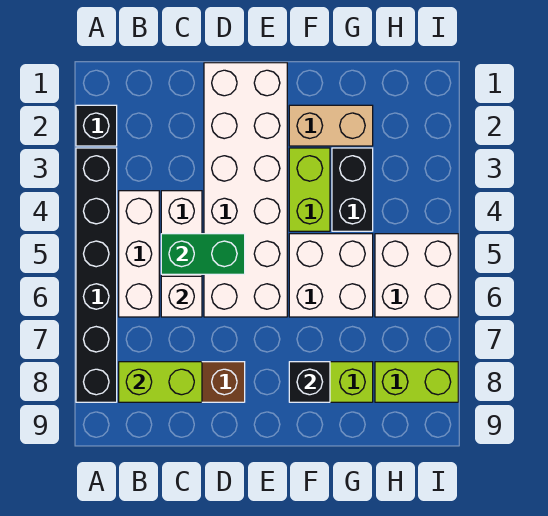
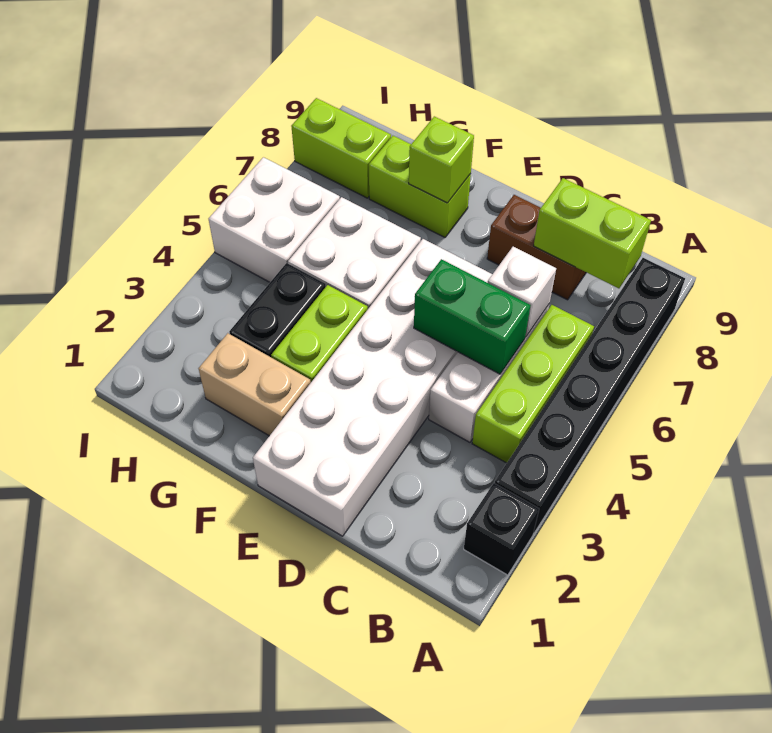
white 1x3 brick [119,191,159,317] -> lime 1x3 brick [472,305,594,463]
black 1x1 brick [289,362,330,402] -> lime 1x1 brick [409,116,474,203]

